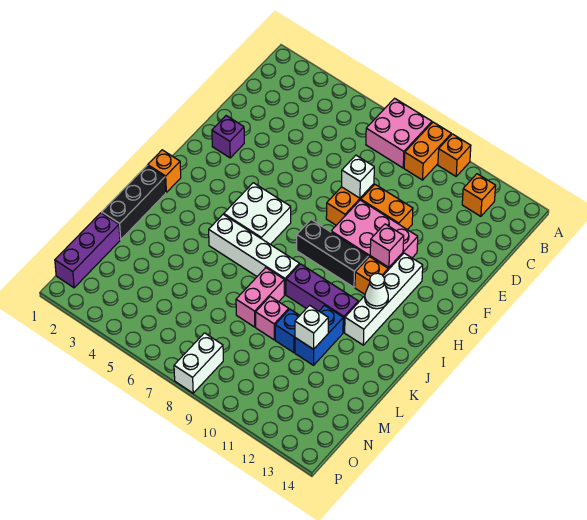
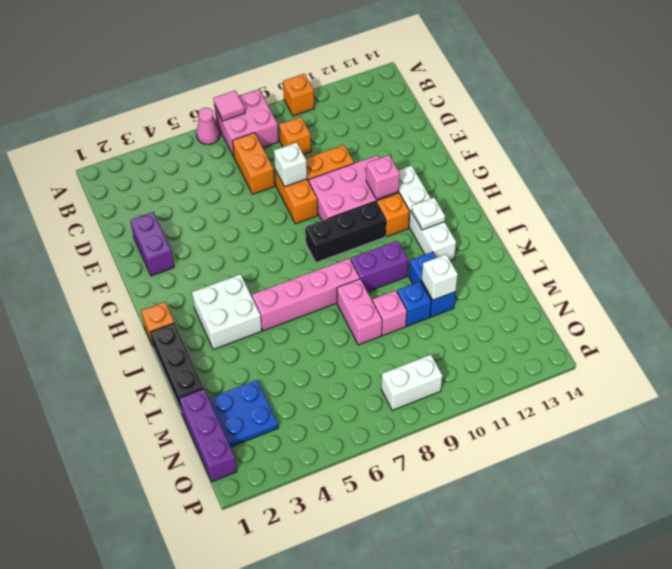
none -> pink 1x1 cone [196,108,220,144]
none -> pink 1x1 tile [214,91,245,121]
orange 1x2 brick [404,122,451,180] -> orange 1x2 brick moved to [233,133,275,194]
orange 1x1 brick [462,174,496,216] -> orange 1x1 brick moved to [279,117,311,155]
purple 1x1 brick [212,116,244,158] -> purple 1x2 brick [130,212,174,276]
white 2x2 brick [224,183,291,244] -> white 2x2 brick moved to [192,274,262,350]
white 1x1 cone [365,273,388,309] -> white 1x1 plate [411,198,445,230]
white 1x4 brick [209,214,300,295] -> pink 1x4 brick [252,258,360,331]
purple 1x3 brick [286,264,358,332] -> purple 1x2 brick [351,241,408,292]
none -> blue 2x2 plate [209,380,278,447]
white 1x2 brick [174,333,223,393] -> white 1x2 brick turned to [381,355,442,410]

